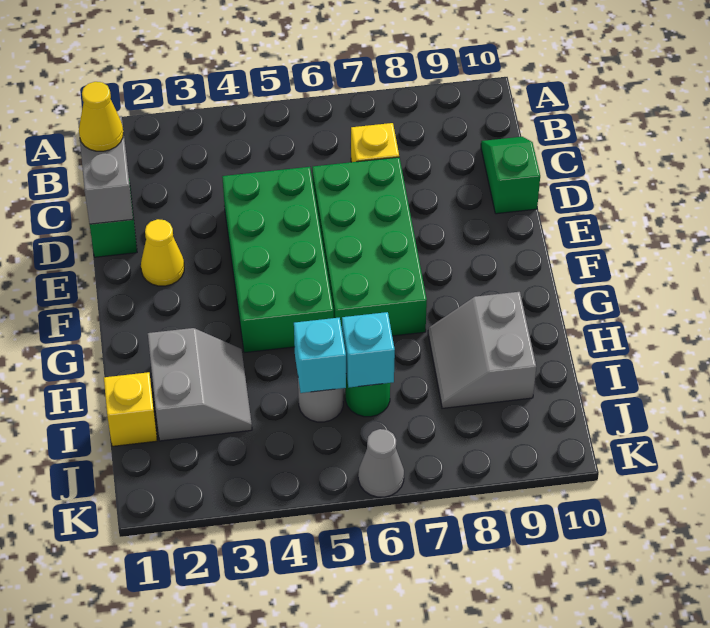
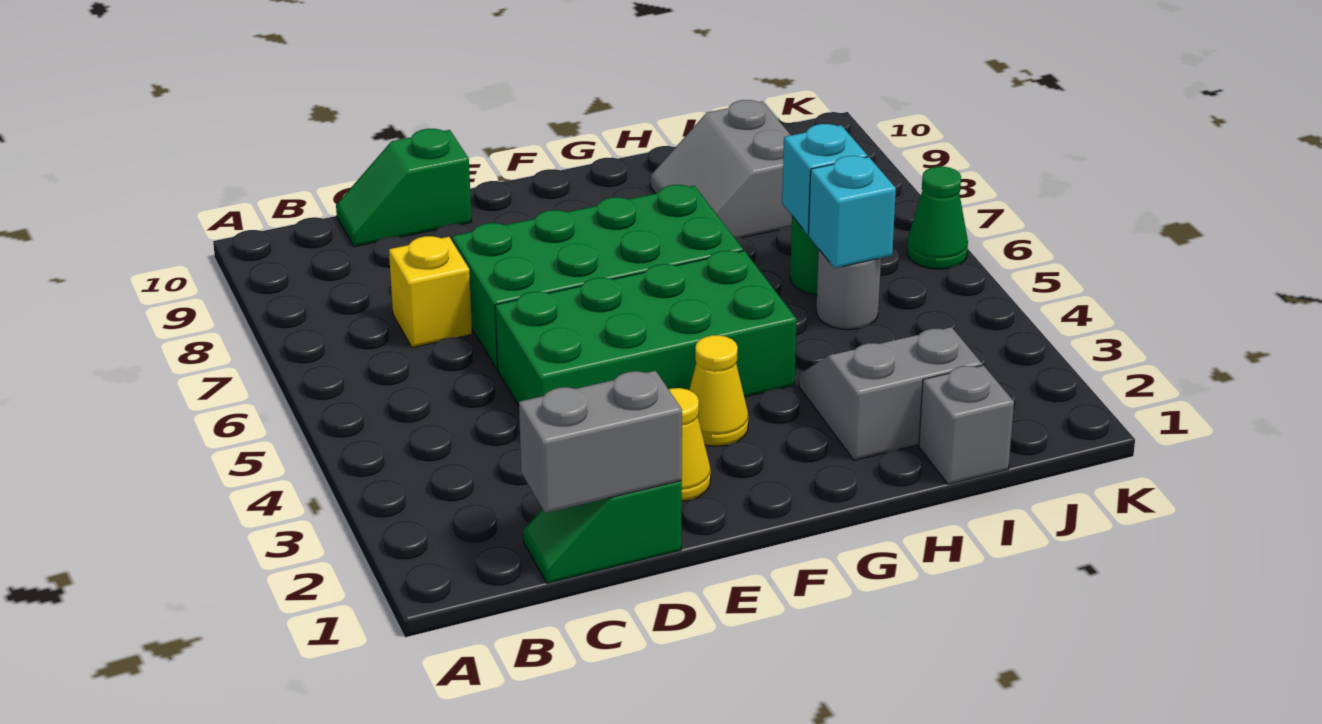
yellow 1x1 cone [79,82,123,151] -> yellow 1x1 cone moved to [689,335,748,446]
grey 2x2 slope [428,292,536,408] -> grey 2x2 slope turned to [651,100,792,238]
yellow 1x1 brick [104,372,157,446] -> grey 1x1 brick [919,365,1014,484]
grey 1x1 cone [358,429,404,497] -> green 1x1 cone [907,167,968,269]

